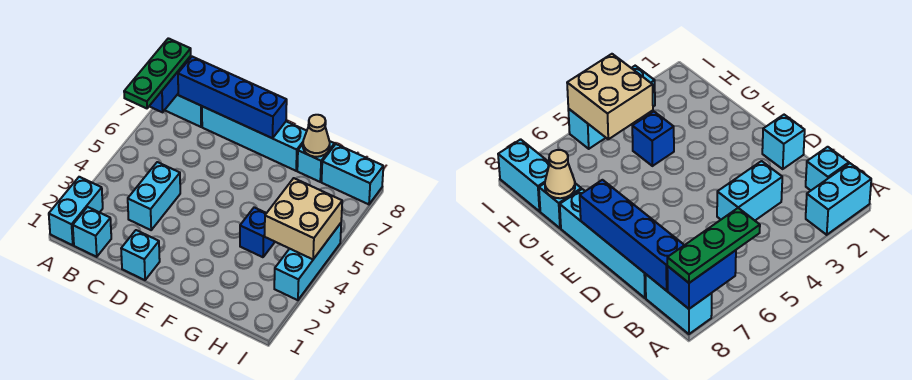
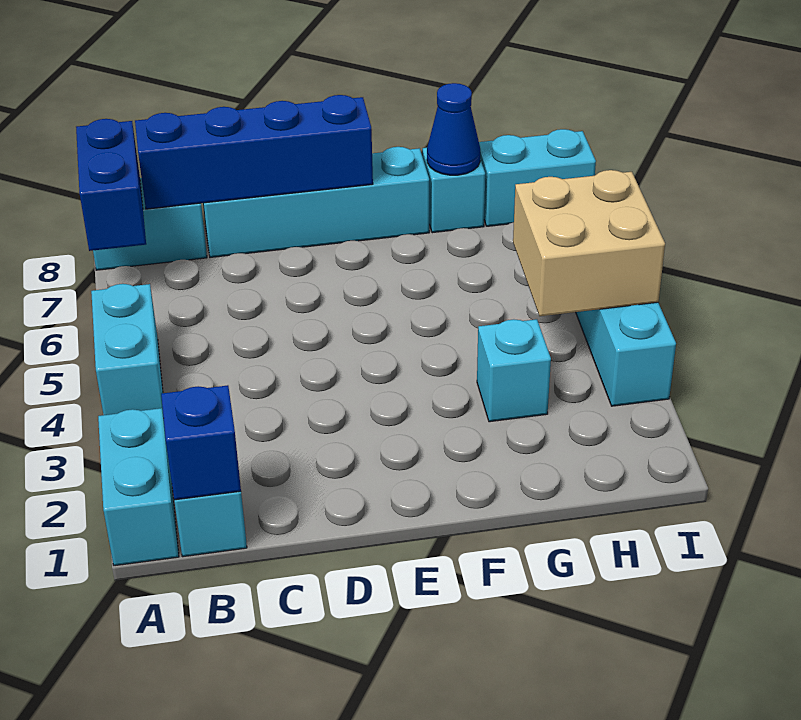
green 1x3 plate [124,38,191,108] -> none
cyan 1x2 brick [128,162,180,230] -> cyan 1x2 brick moved to [91,284,163,415]
cyan 1x1 brick [121,230,160,280] -> cyan 1x1 brick moved to [477,319,551,422]
blue 1x1 brick [240,207,275,257] -> blue 1x1 brick moved to [161,385,241,500]
tan 1x1 cone [303,115,330,157] -> blue 1x1 cone [427,83,480,175]

